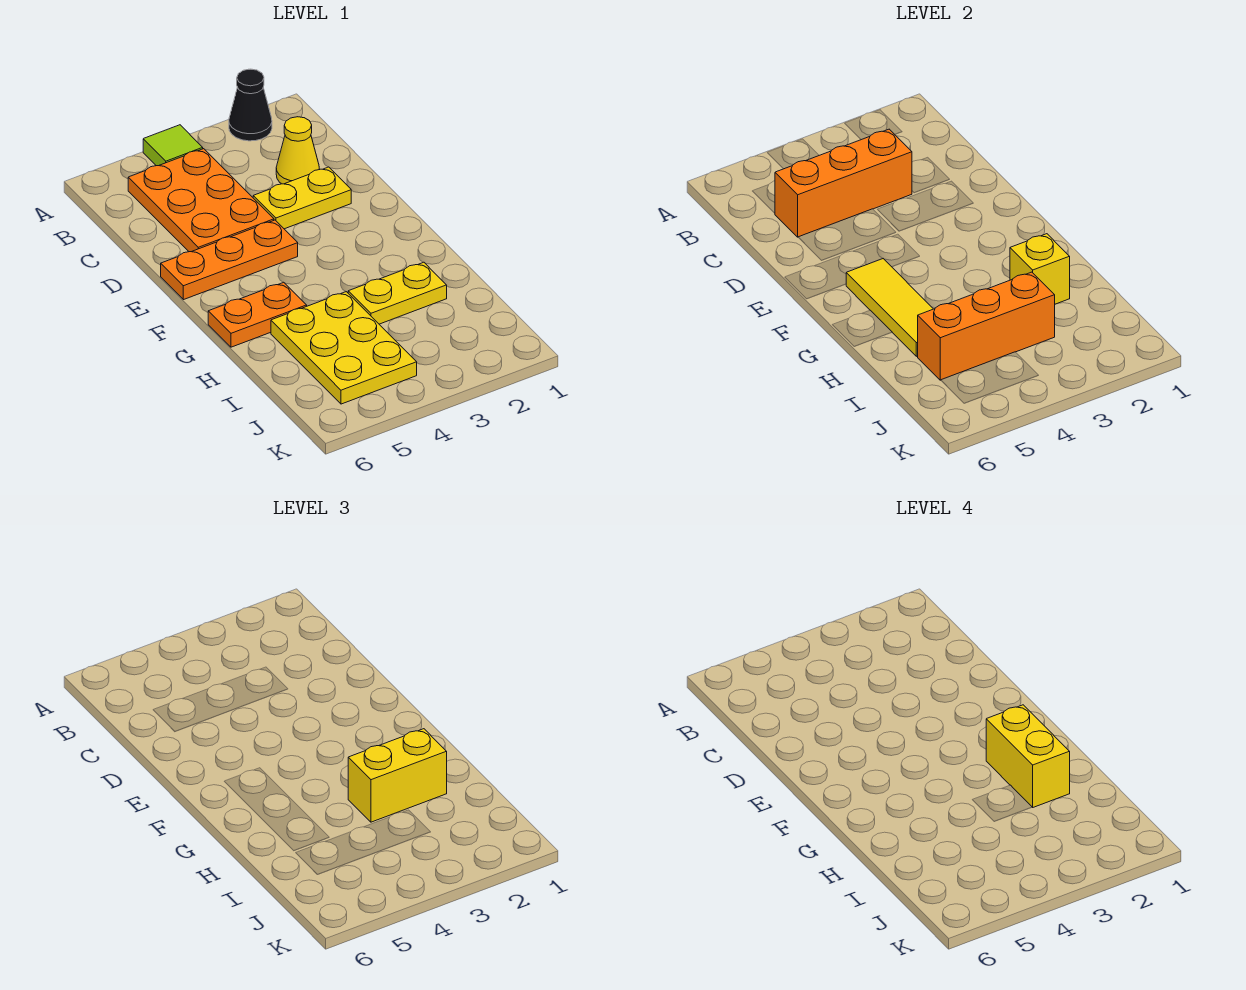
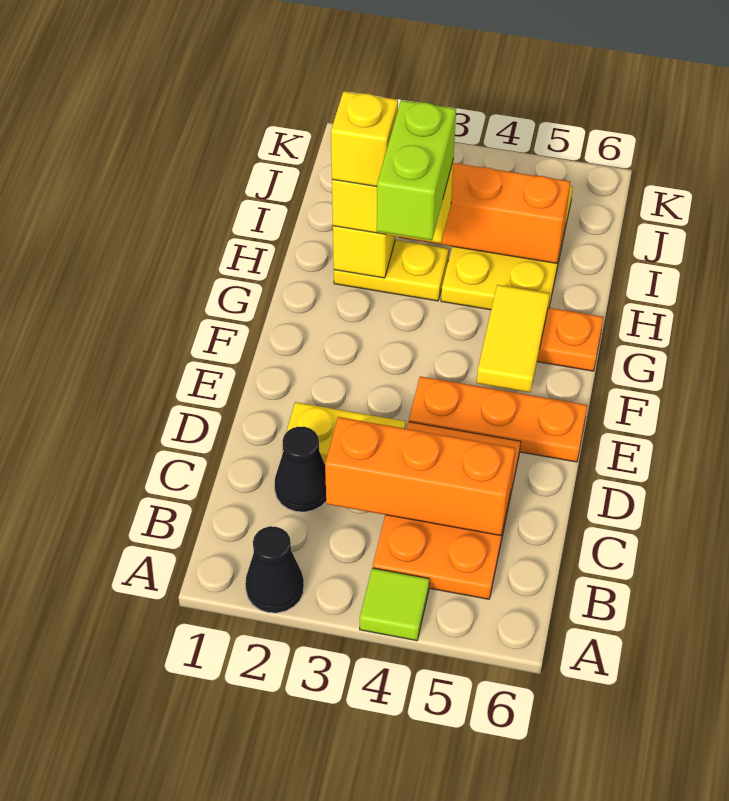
yellow 1x1 cone [276,117,319,184] -> black 1x1 cone [274,427,326,512]
yellow 1x3 tile [846,259,933,356] -> yellow 1x2 tile [477,285,550,392]
yellow 1x2 brick [986,705,1070,807] -> yellow 1x1 brick [331,91,398,187]
none -> lime 1x2 brick [377,100,456,240]

